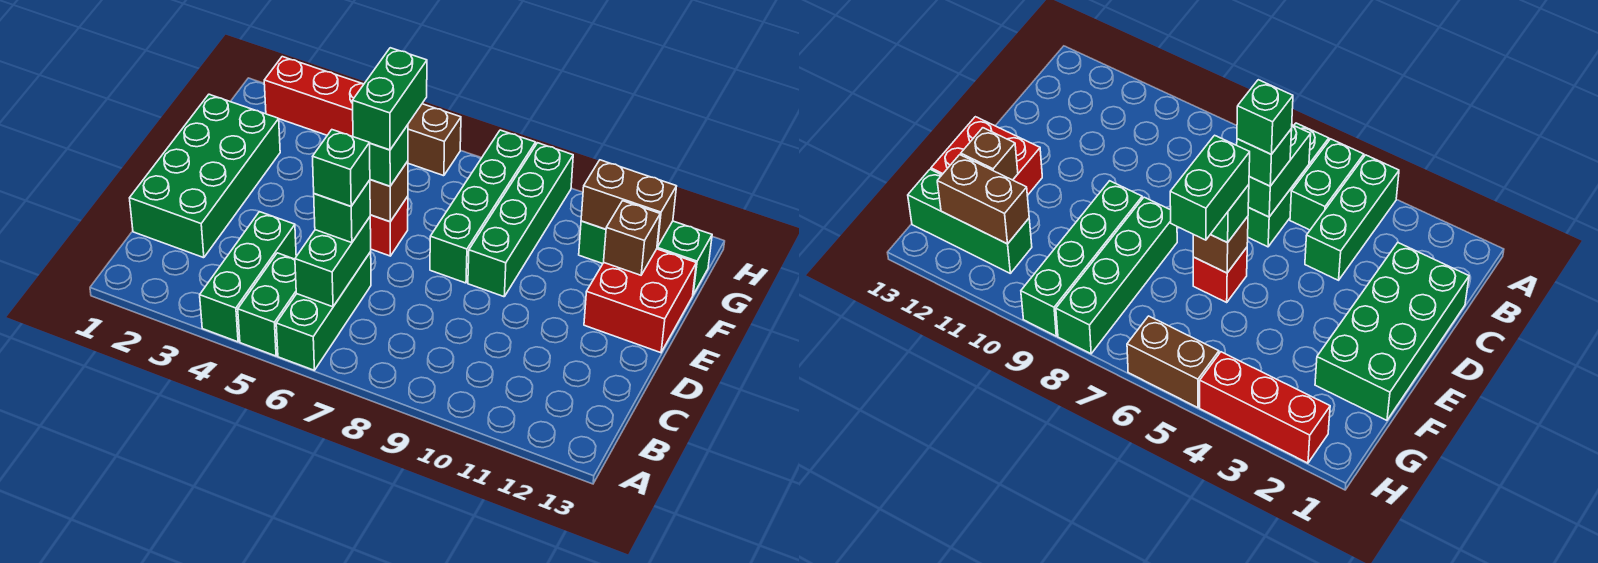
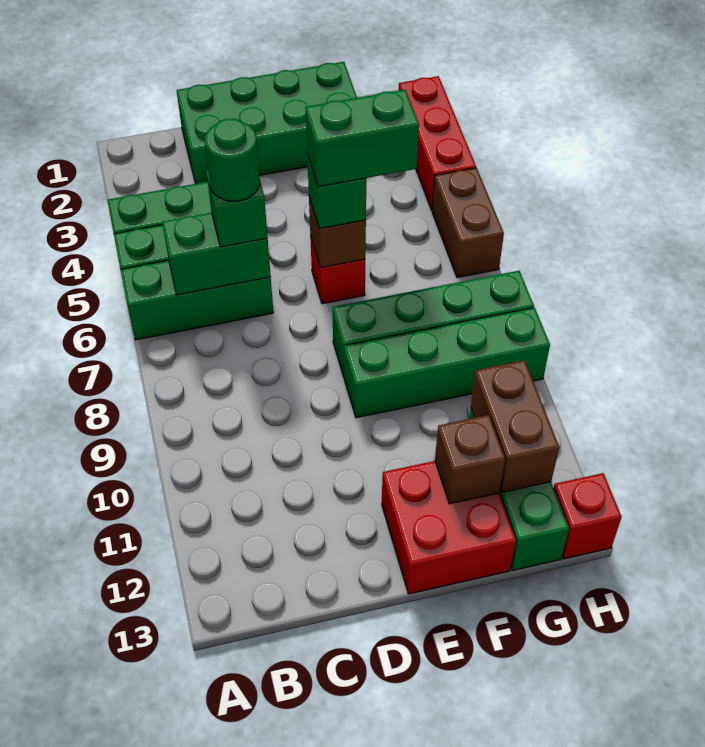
green 1x1 brick [313,130,370,206] -> green 1x1 round brick [205,119,260,201]
none -> red 1x1 brick [554,473,622,559]

